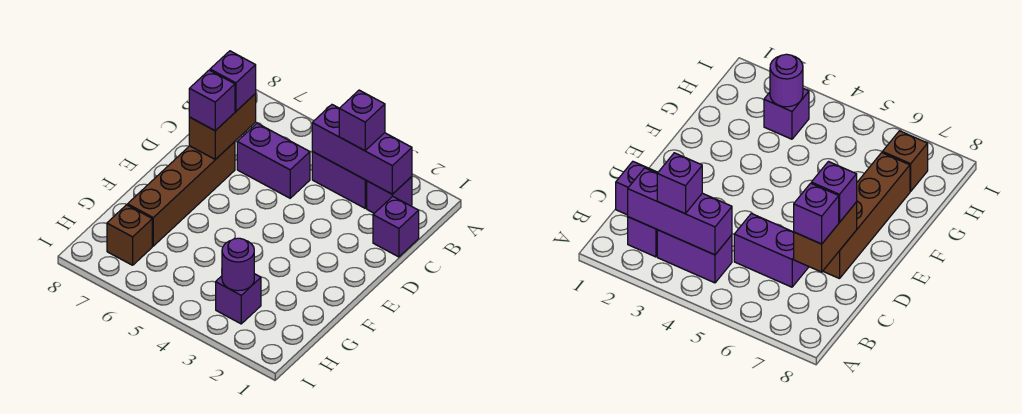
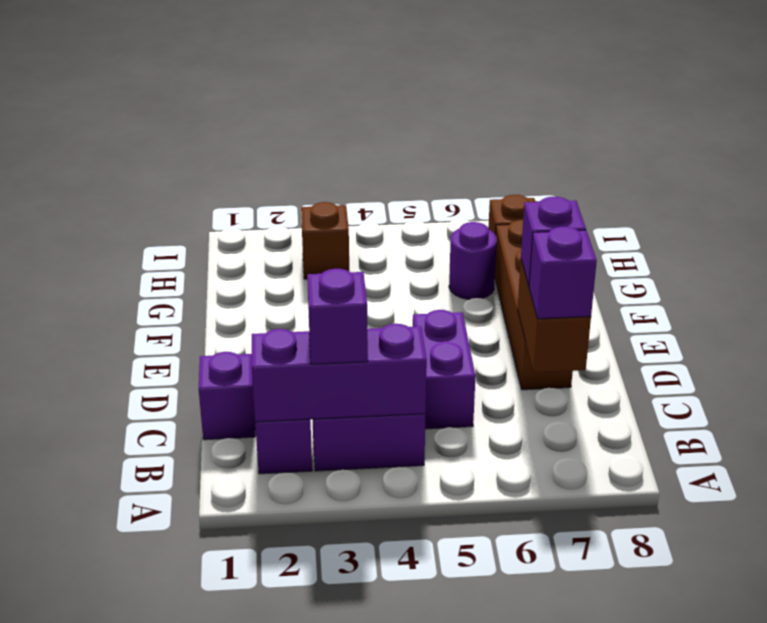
purple 1x2 brick [237,123,310,198] -> purple 1x2 brick turned to [413,310,476,429]
purple 1x1 brick [216,274,261,324] -> brown 1x1 brick [301,202,349,279]
purple 1x1 round brick [222,238,254,291] -> purple 1x1 round brick moved to [449,222,497,299]

